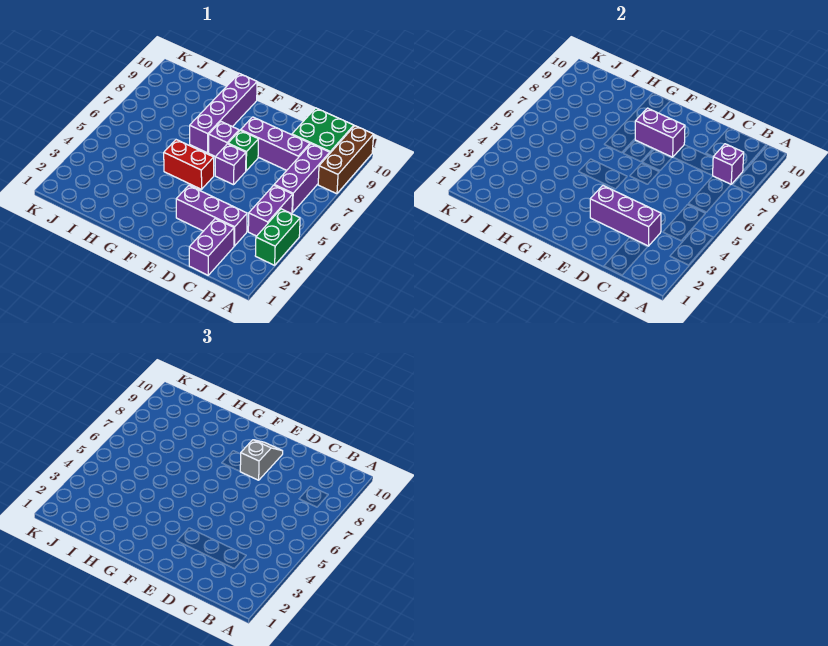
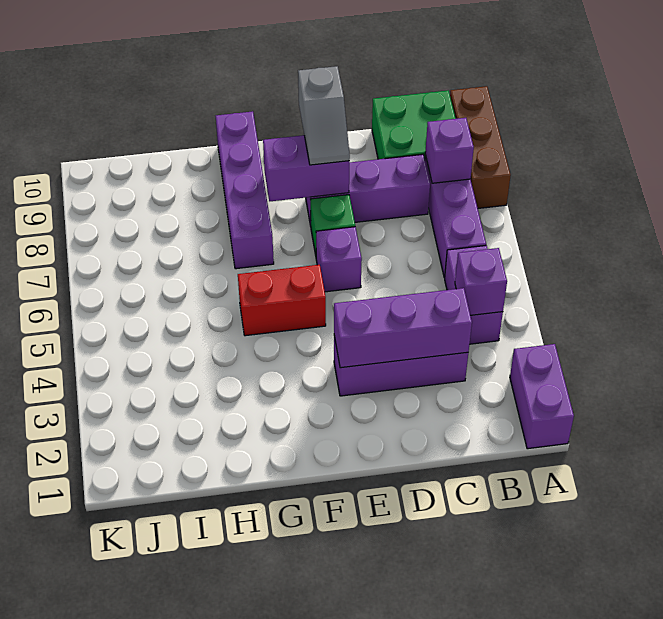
green 1x2 brick [255,209,300,265] -> none
purple 1x2 brick [189,219,234,275] -> purple 1x2 brick moved to [510,344,574,449]
grey 1x2 slope [240,440,283,480] -> grey 1x2 slope turned to [298,66,350,165]
purple 1x1 brick [209,122,239,157] -> purple 1x1 brick moved to [455,248,507,315]

